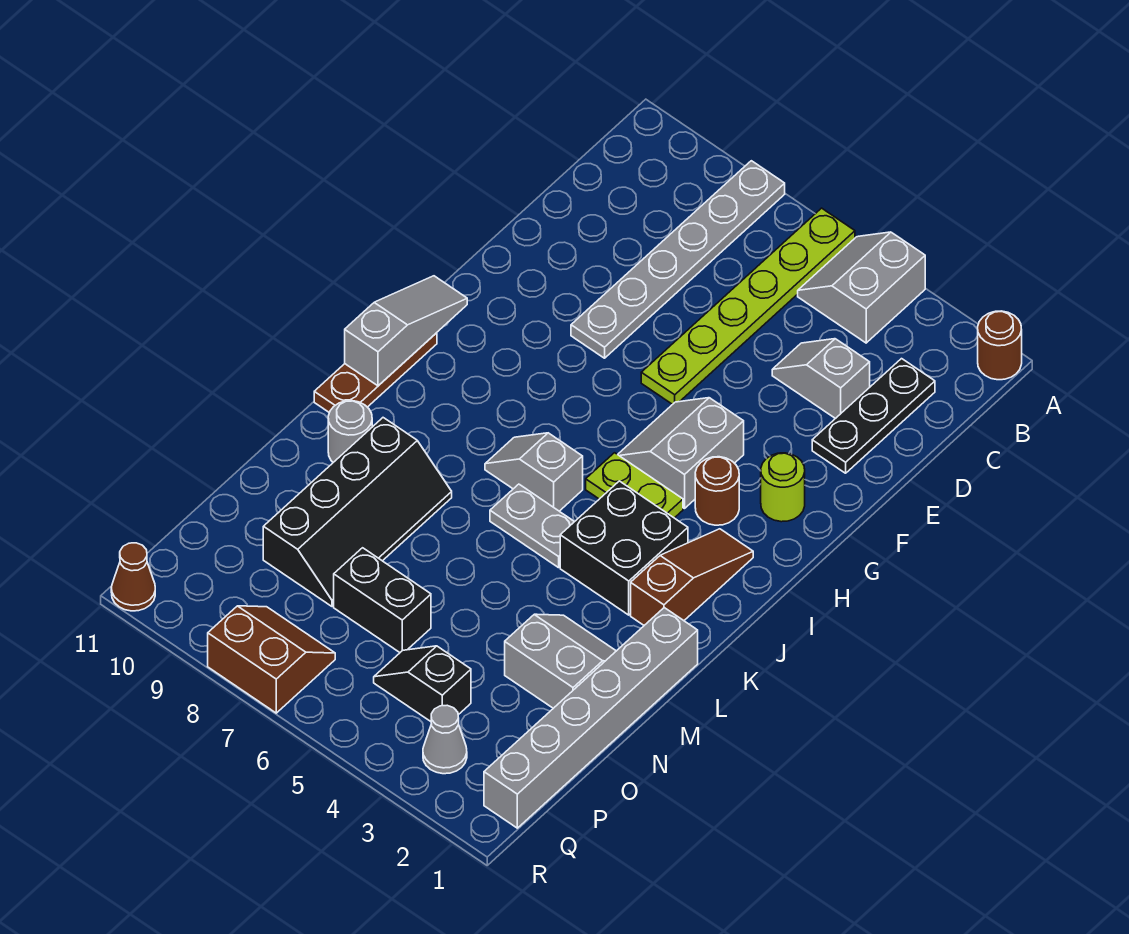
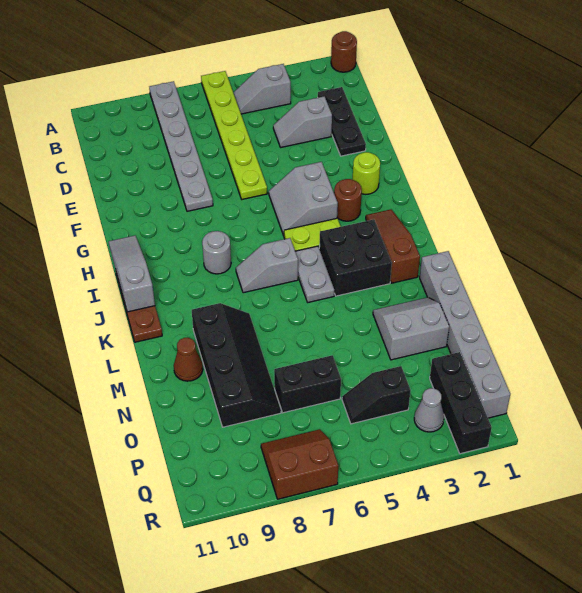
grey 2x2 slope [798,232,925,343] -> grey 1x2 slope [234,64,291,114]
grey 1x2 plate [490,484,574,568] -> grey 1x2 plate turned to [295,246,334,302]
grey 1x1 round brick [328,401,372,462] -> grey 1x1 round brick moved to [202,231,231,274]
none -> black 1x3 brick [430,352,492,454]
brown 1x1 cone [111,543,155,611] -> brown 1x1 cone moved to [174,338,203,381]

